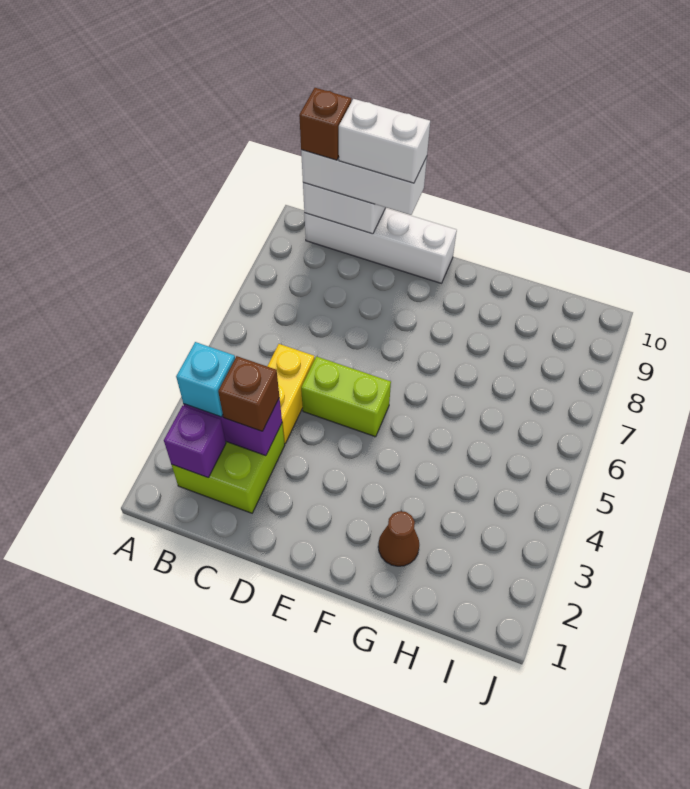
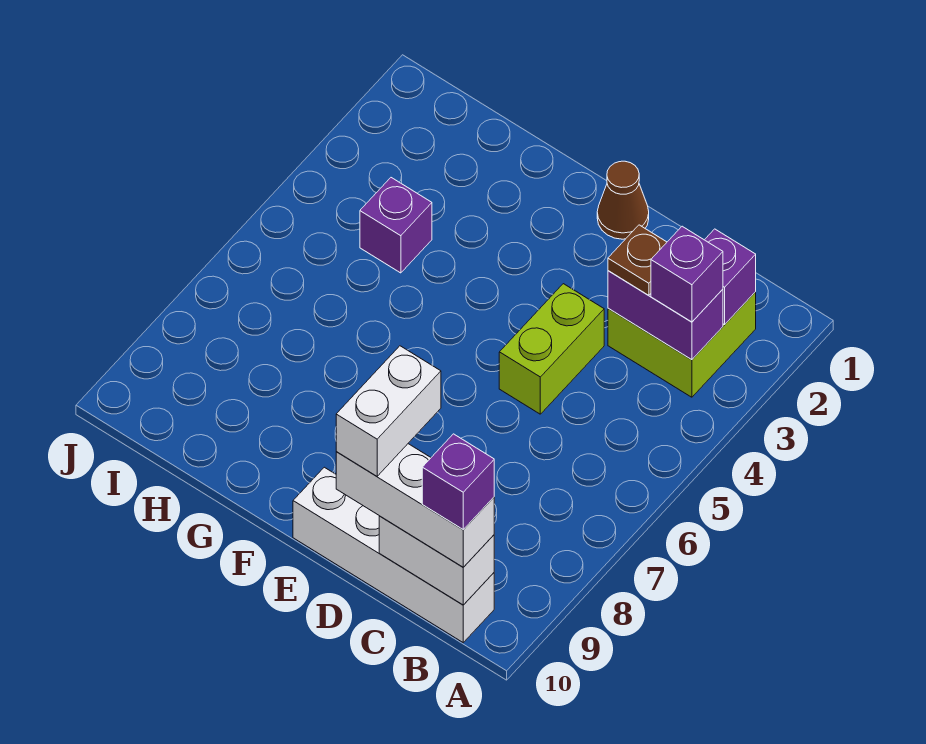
cyan 1x1 brick [176,342,235,417] -> purple 1x1 brick [651,226,723,322]
brown 1x1 brick [299,88,351,160] -> purple 1x1 brick [422,434,494,530]
brown 1x1 brick [218,356,279,431] -> brown 1x1 plate [608,225,667,295]
yellow 1x2 brick [267,344,315,444] -> none
white 1x2 brick [339,99,430,183] -> white 1x2 brick turned to [336,346,441,476]
lime 1x2 brick [301,356,391,437] -> lime 1x2 brick turned to [499,284,604,414]
brown 1x1 cone [378,511,419,566] -> brown 1x1 cone moved to [597,161,649,239]
none -> purple 1x1 brick [360,178,432,273]

